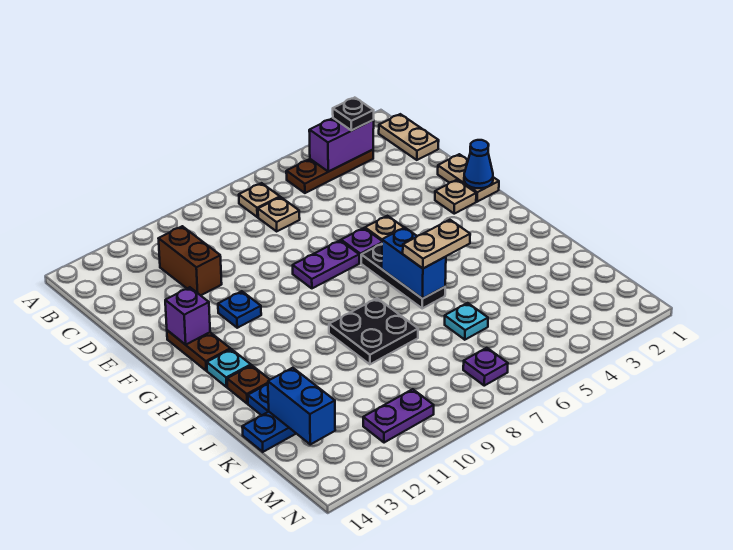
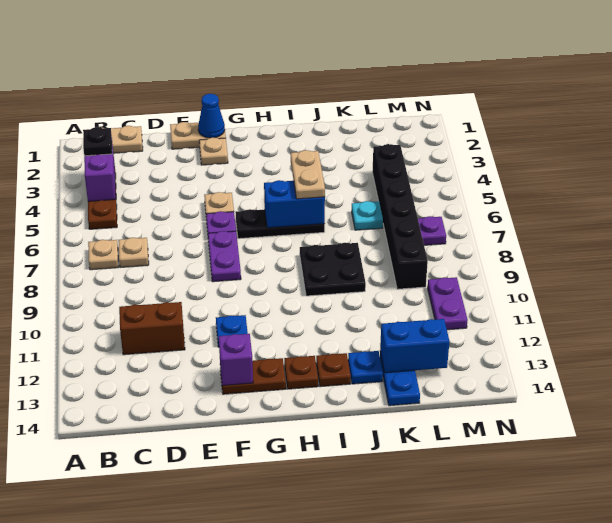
cyan 1x1 plate [207,349,251,387] -> brown 1x1 plate [284,356,318,389]
none -> black 1x6 brick [372,144,428,289]

